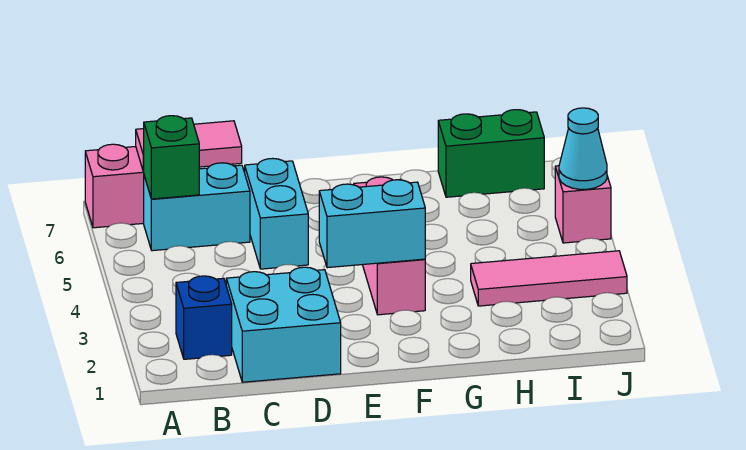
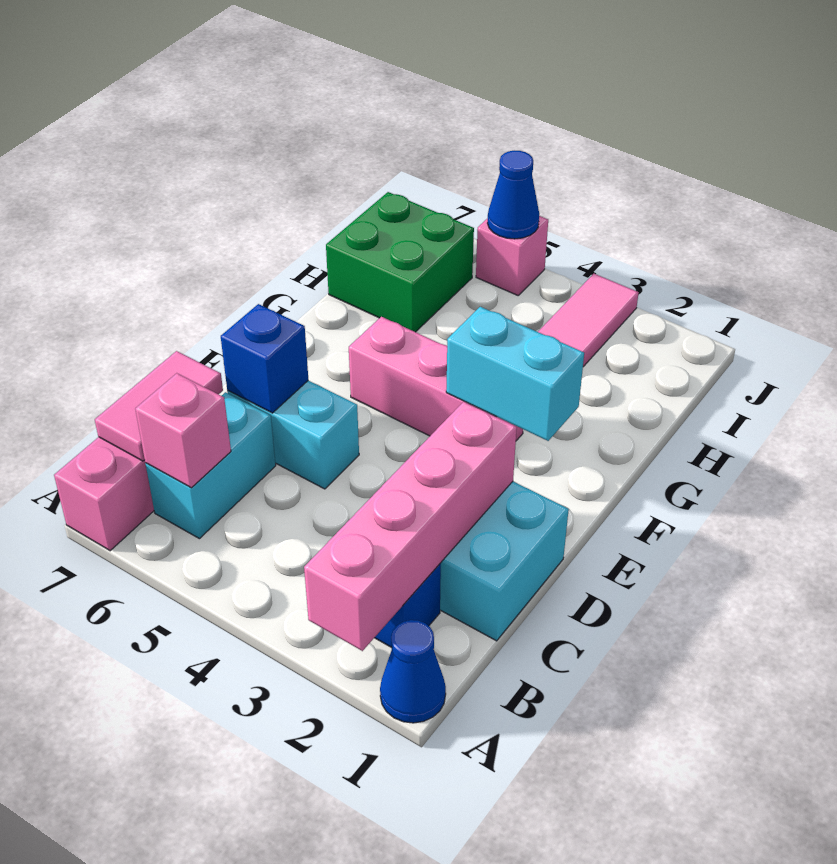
none -> blue 1x1 cone [380,620,446,723]
none -> pink 1x4 brick [304,402,517,651]
green 1x1 brick [144,116,199,199] -> pink 1x1 brick [135,373,231,488]
none -> blue 1x1 brick [221,304,308,413]
cyan 1x2 brick [319,180,425,268] -> cyan 1x2 brick turned to [446,307,584,441]
green 1x2 brick [438,110,544,197] -> green 2x2 brick [326,192,474,332]
cyan 1x1 cone [559,108,607,189] -> blue 1x1 cone [488,151,539,239]

